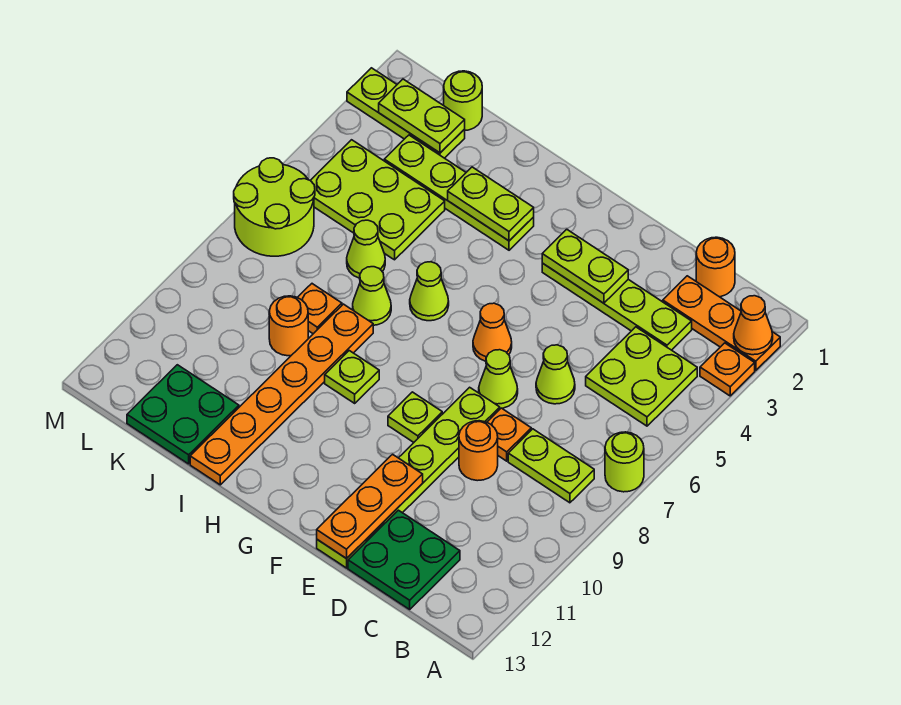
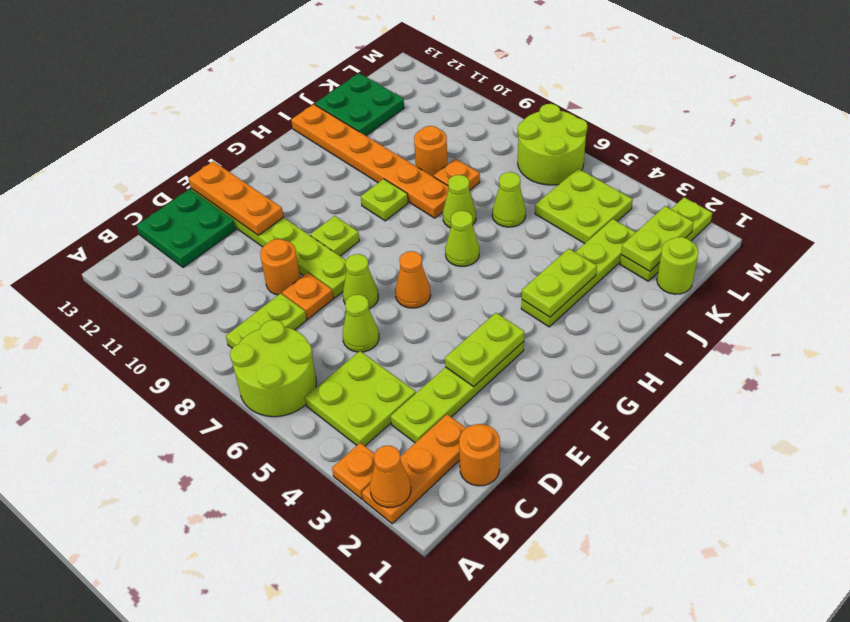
lime 1x1 round brick [605,432,644,492] -> lime 2x2 round brick [230,320,316,417]
lime 2x3 plate [310,140,445,260] -> lime 2x2 plate [535,169,633,244]

